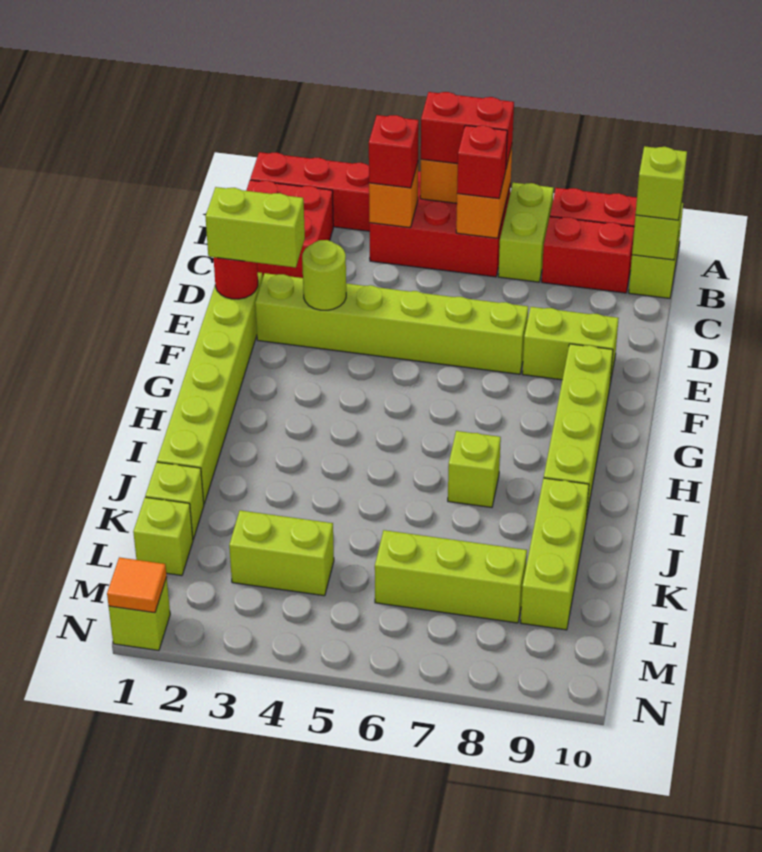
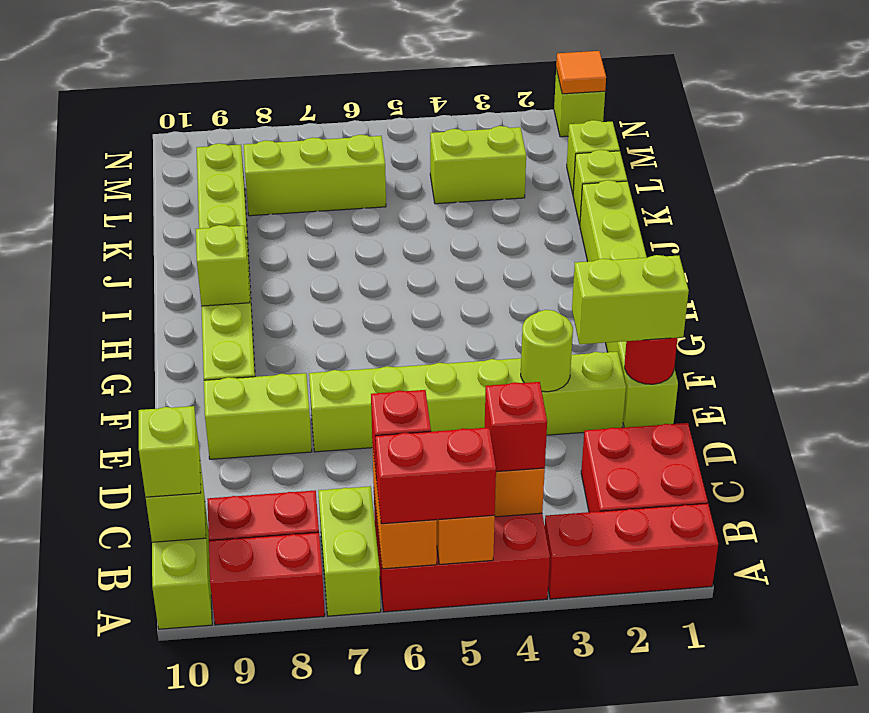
lime 1x1 brick [448,431,501,507] -> lime 1x1 brick moved to [196,225,250,306]

